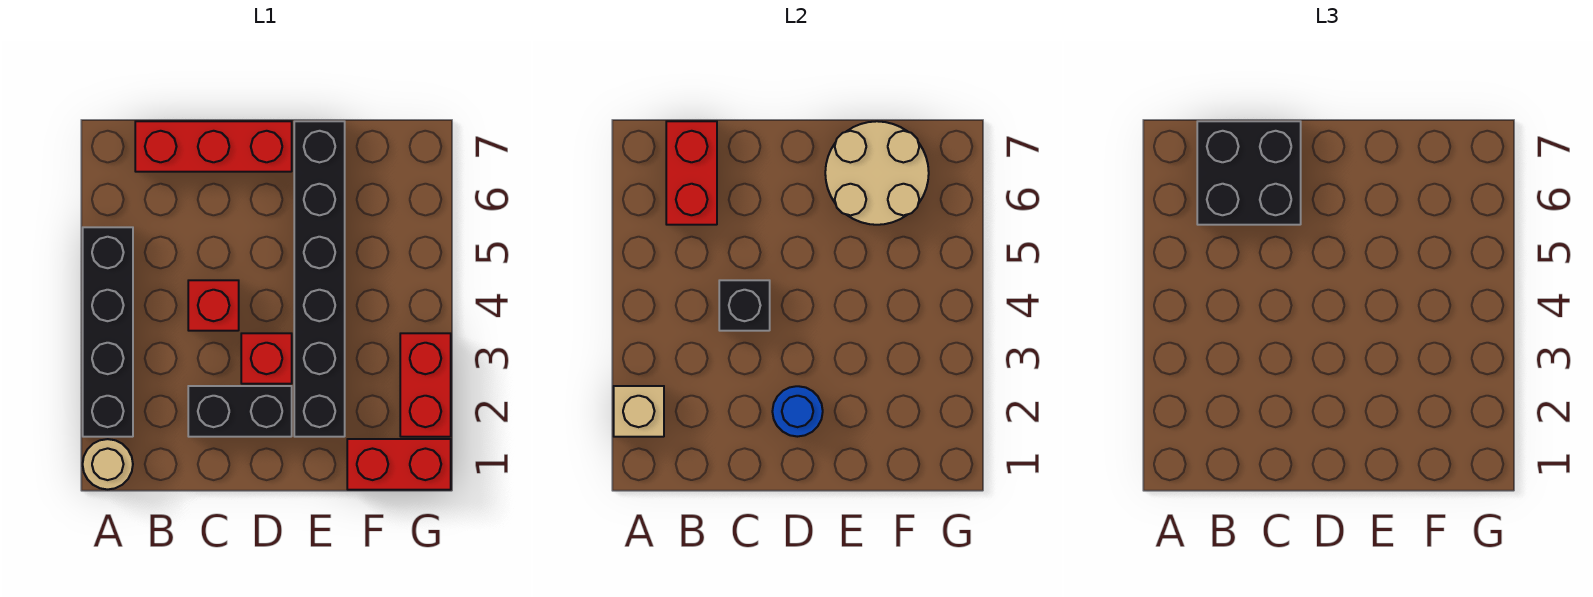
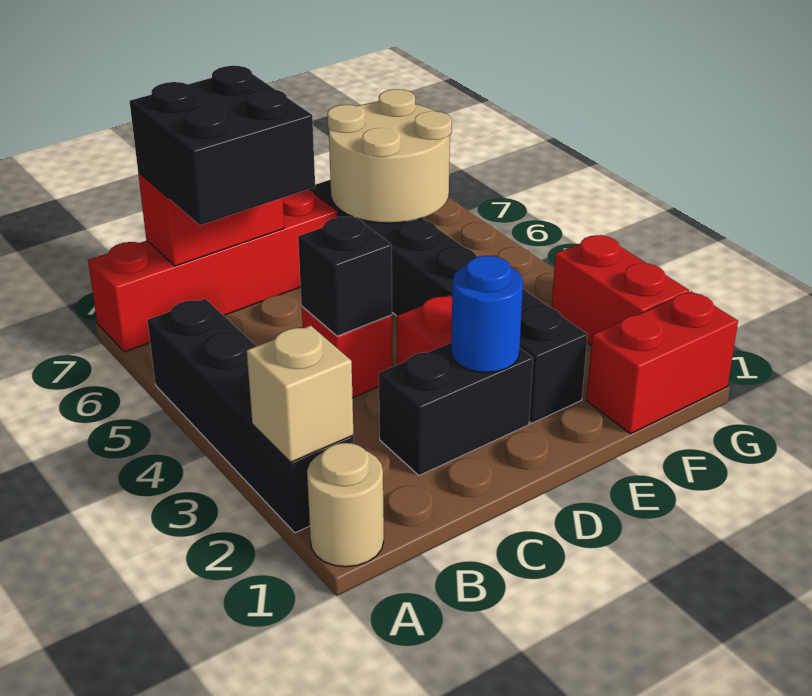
red 1x2 brick [666,121,717,225] -> red 1x2 brick turned to [138,173,284,266]
red 1x3 brick [135,121,292,172] -> red 1x4 brick [88,189,337,352]

